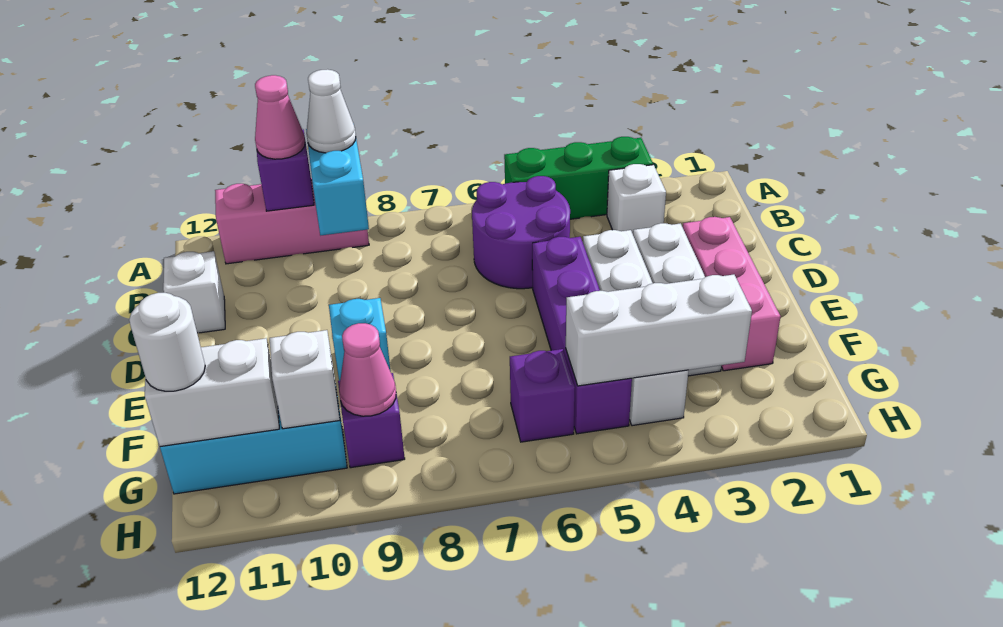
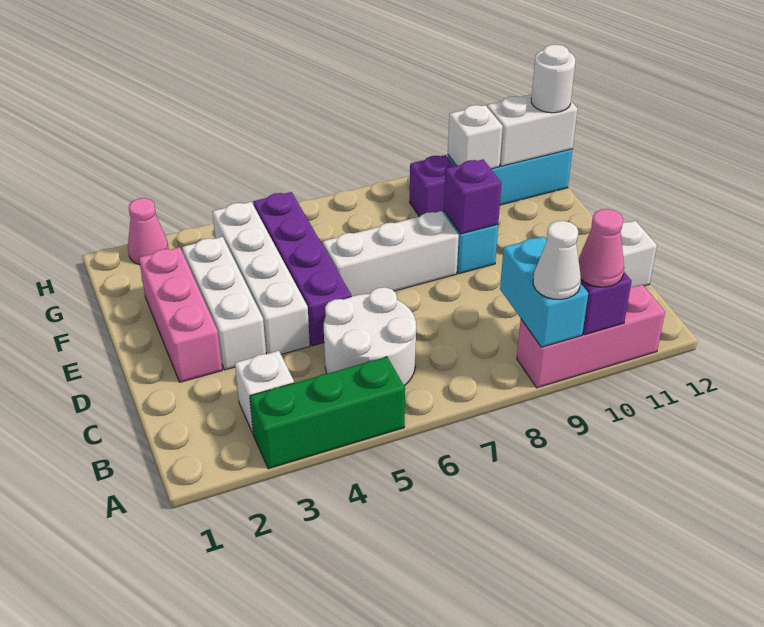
purple 2x2 round brick [472,176,570,289] -> white 2x2 round brick [324,287,416,386]
white 1x3 brick [566,275,752,386] -> white 1x3 brick moved to [323,211,459,296]
purple 1x1 brick [510,349,575,442] -> purple 1x1 brick moved to [444,160,502,234]
pink 1x1 cone [339,323,396,416] -> pink 1x1 cone moved to [128,198,169,265]

